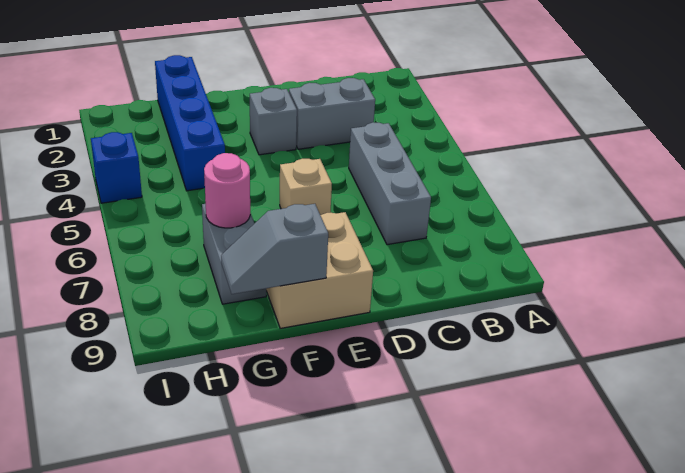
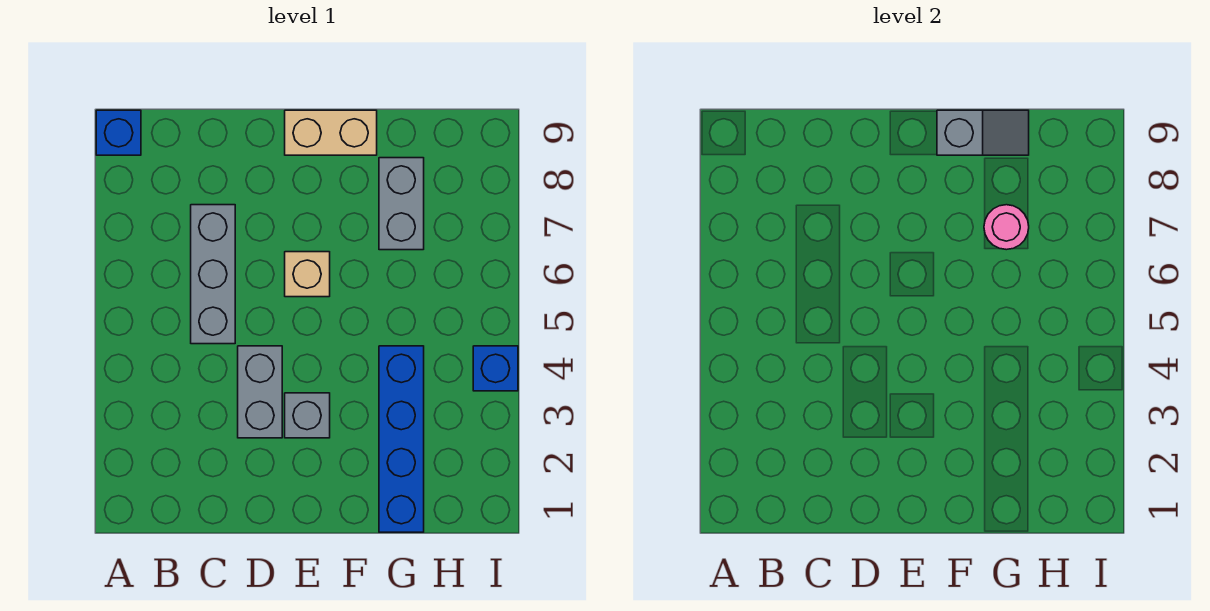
none -> blue 1x1 brick [96,110,141,155]
grey 1x2 brick [289,78,375,149] -> grey 1x2 brick turned to [238,346,282,438]
tan 2x2 brick [266,212,373,328] -> tan 1x2 brick [285,110,377,155]

